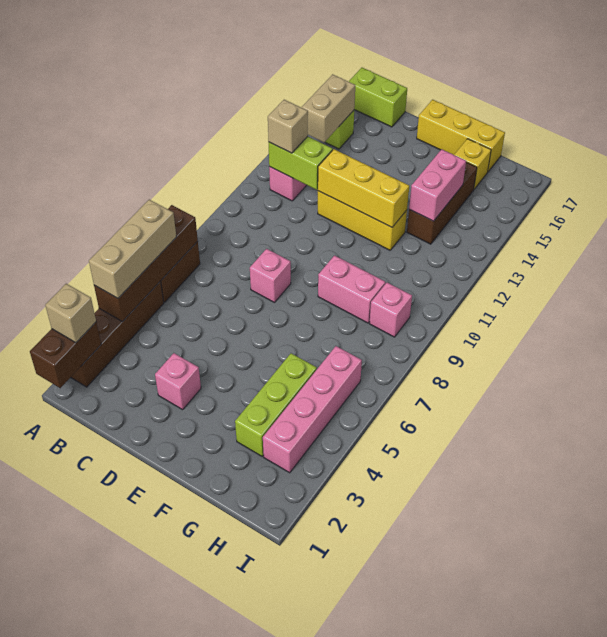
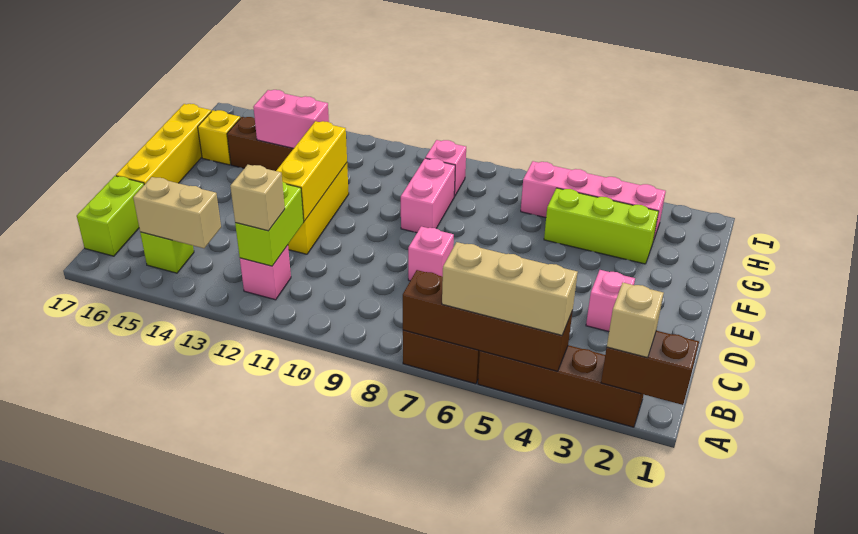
yellow 1x3 brick [417,100,505,172] -> yellow 1x4 brick [116,104,211,185]

